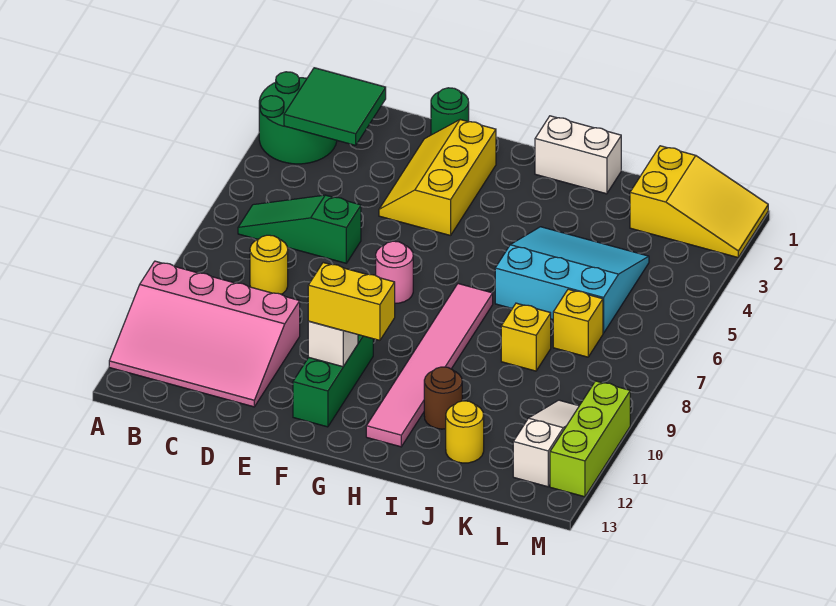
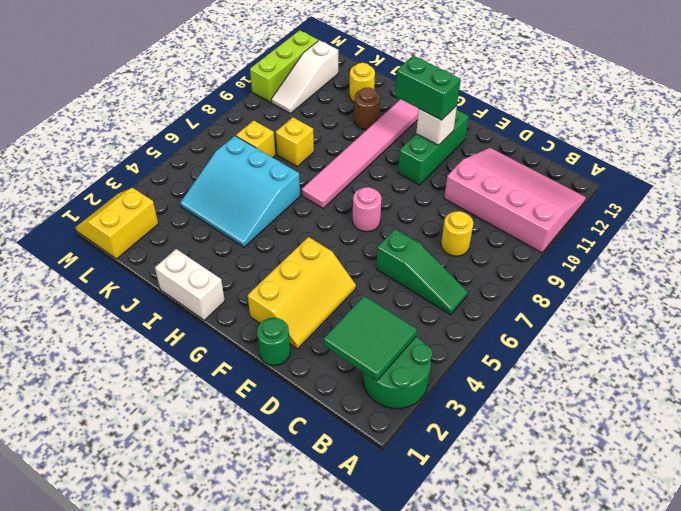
yellow 1x2 brick [308,263,395,340] -> green 1x2 brick [395,56,461,120]
yellow 2x3 slope [630,146,768,257] -> yellow 2x2 slope [75,188,158,259]

